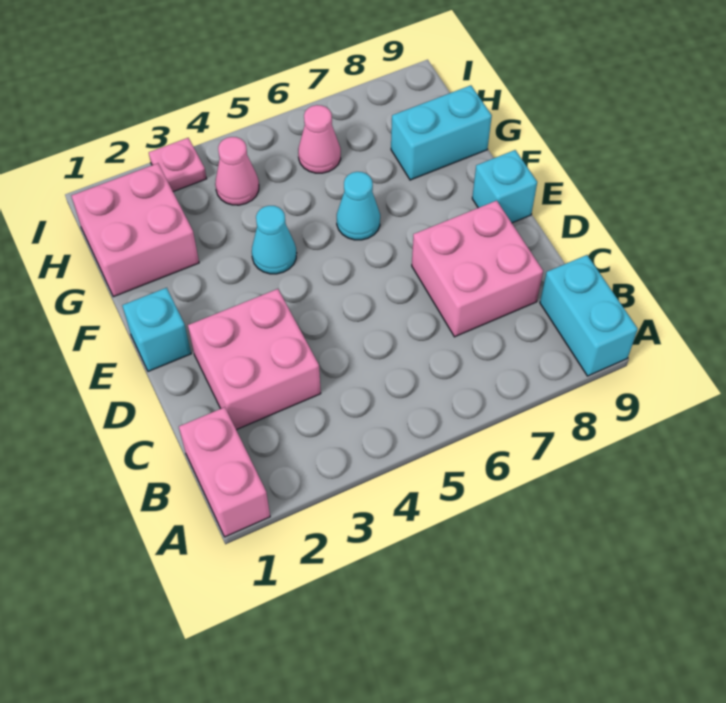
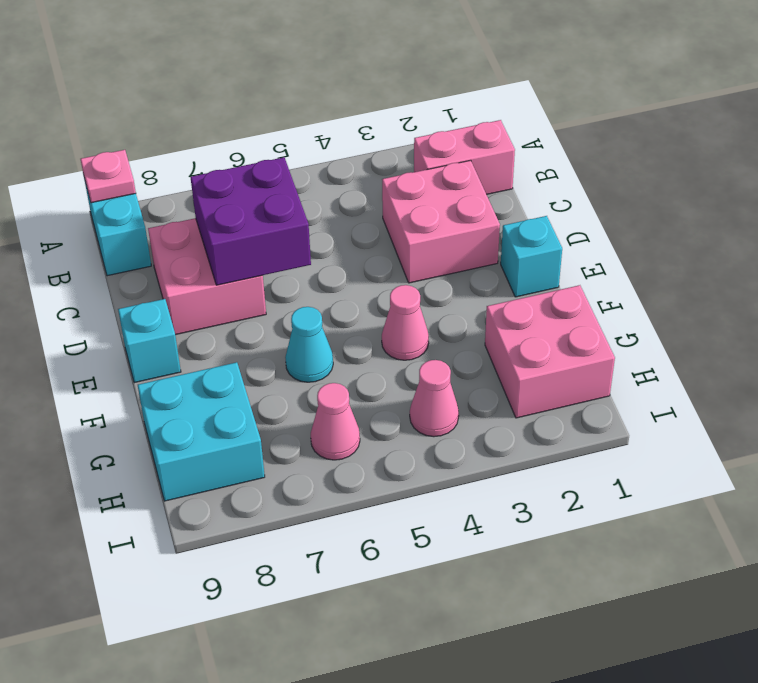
pink 1x2 brick [179,407,270,537] -> pink 1x2 brick turned to [414,120,515,194]
none -> purple 2x2 brick [191,157,311,285]
cyan 1x1 cone [252,206,297,274] -> pink 1x1 cone [382,285,429,360]
cyan 1x2 brick [391,85,492,180] -> cyan 2x2 brick [138,362,265,501]
pink 1x1 plate [149,138,207,192] -> pink 1x1 plate moved to [81,150,136,203]

